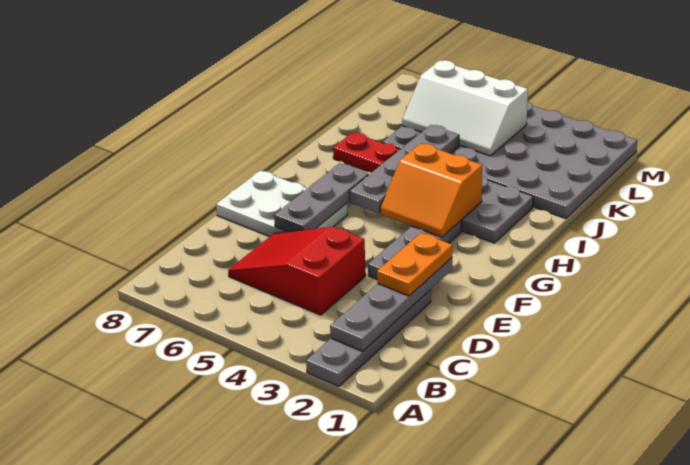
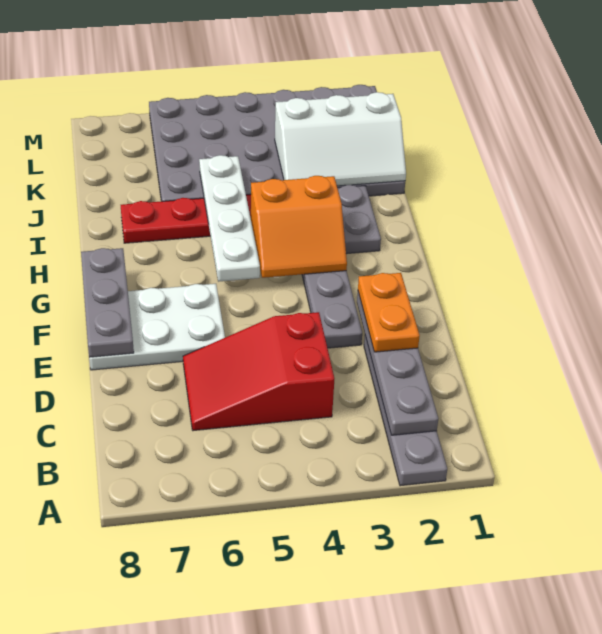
grey 1x3 plate [274,163,368,232] -> grey 1x3 plate moved to [81,248,134,357]
grey 1x4 plate [349,125,459,213] -> white 1x4 plate [199,155,260,282]
white 2x3 slope [402,60,528,156] -> white 2x3 slope moved to [275,92,406,186]

